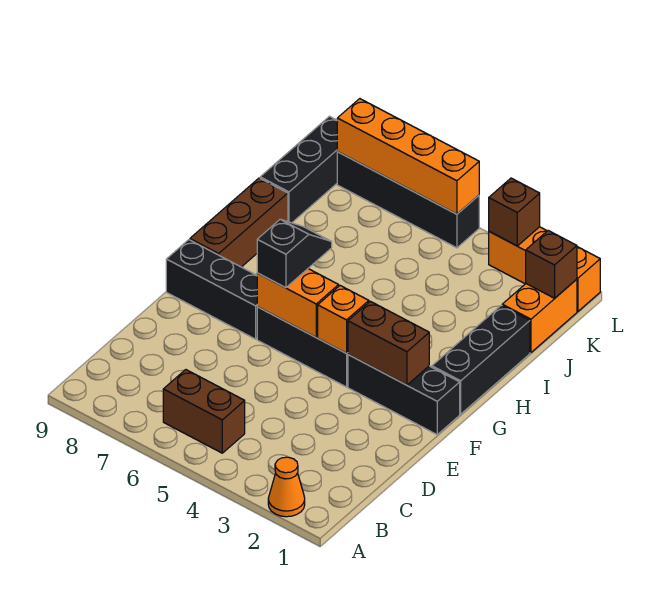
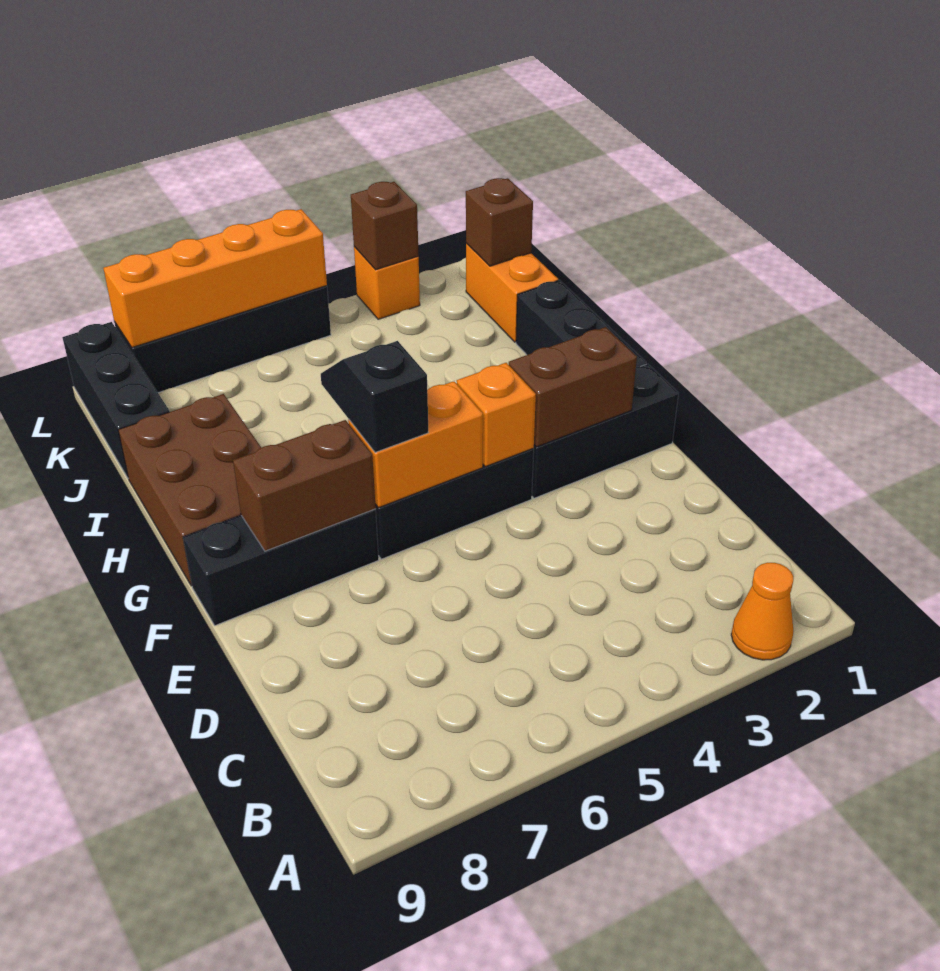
brown 1x2 brick [163,370,245,453] -> brown 1x2 brick moved to [233,420,376,551]
brown 1x3 brick [190,178,288,267] -> brown 2x3 brick [118,394,261,586]
orange 1x3 brick [489,227,600,311] -> orange 1x1 brick [354,247,420,319]

